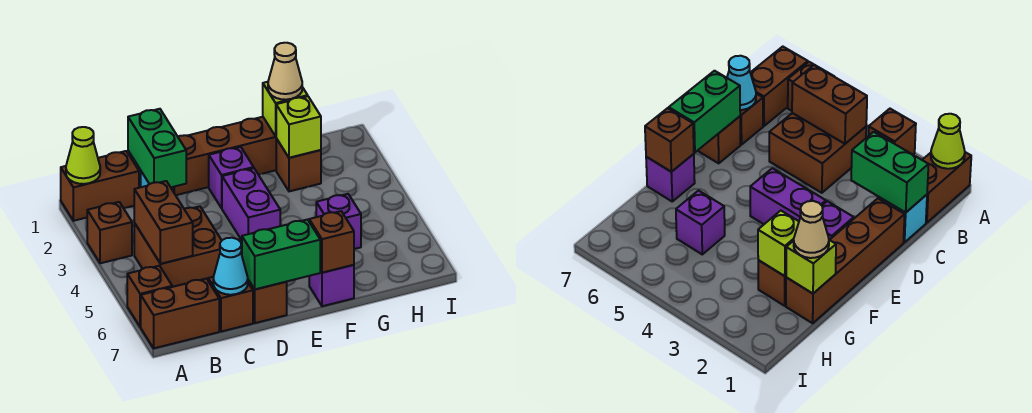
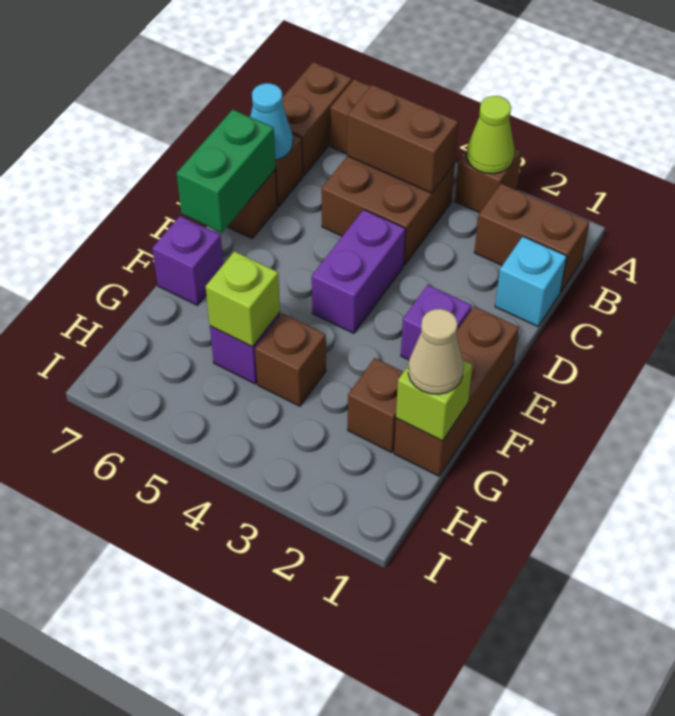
brown 1x2 brick [61,151,139,221] -> brown 1x2 brick turned to [474,184,589,292]
lime 1x1 cone [66,127,100,184] -> lime 1x1 cone moved to [467,96,514,174]
green 1x2 brick [128,109,186,187] -> none
brown 1x4 brick [173,117,277,195] -> brown 1x3 brick [394,306,519,476]
purple 1x2 brick [222,168,280,240] -> purple 1x2 brick turned to [312,210,406,333]
brown 1x1 brick [309,211,354,273] -> brown 1x1 brick moved to [255,313,326,406]
lime 1x1 brick [276,96,321,158] -> lime 1x1 brick moved to [206,251,280,347]

